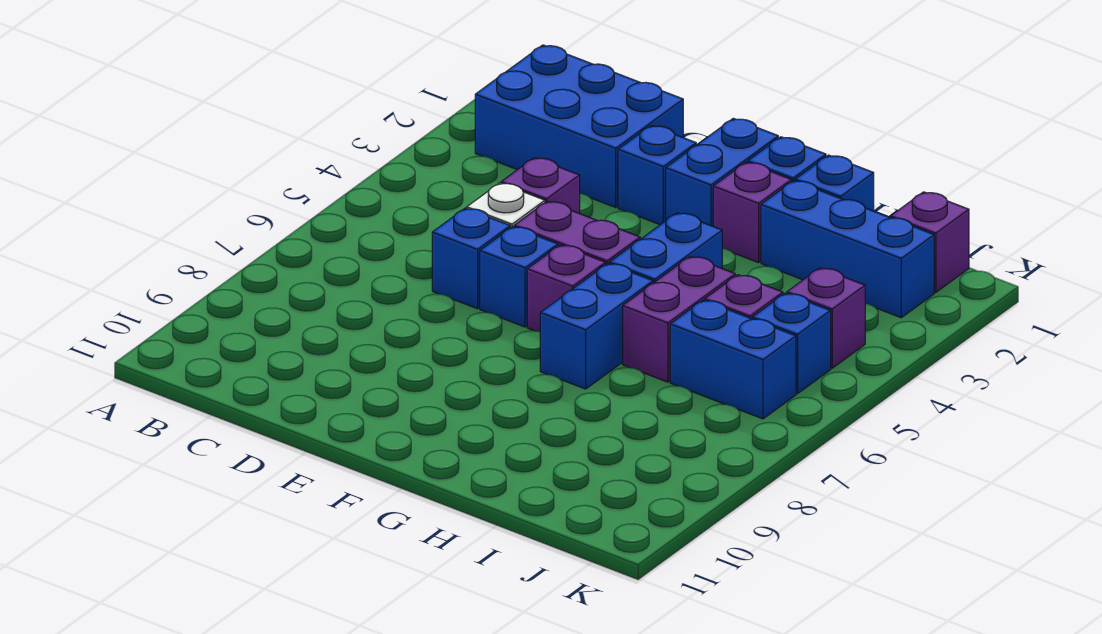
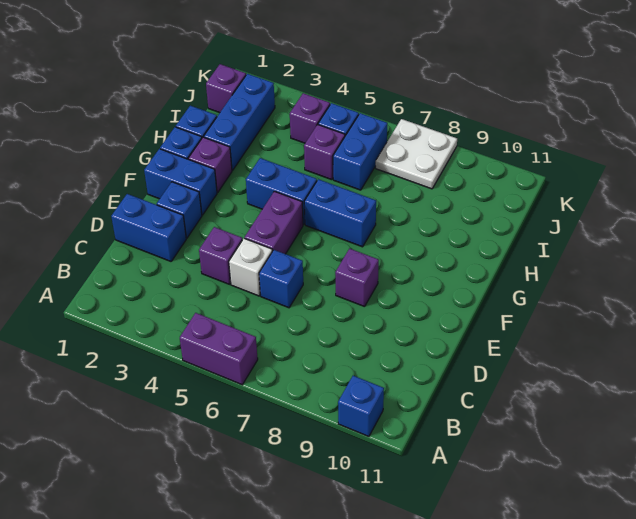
blue 2x3 brick [475,45,683,207] -> blue 1x2 brick [111,194,186,261]
blue 1x1 brick [480,227,558,327] -> blue 1x1 brick moved to [338,376,384,436]
purple 1x1 brick [527,245,606,332] -> purple 1x1 brick moved to [335,249,379,307]
purple 1x2 brick [623,256,735,382] -> purple 1x2 brick moved to [180,313,258,385]
none -> white 2x2 plate [376,119,457,189]

